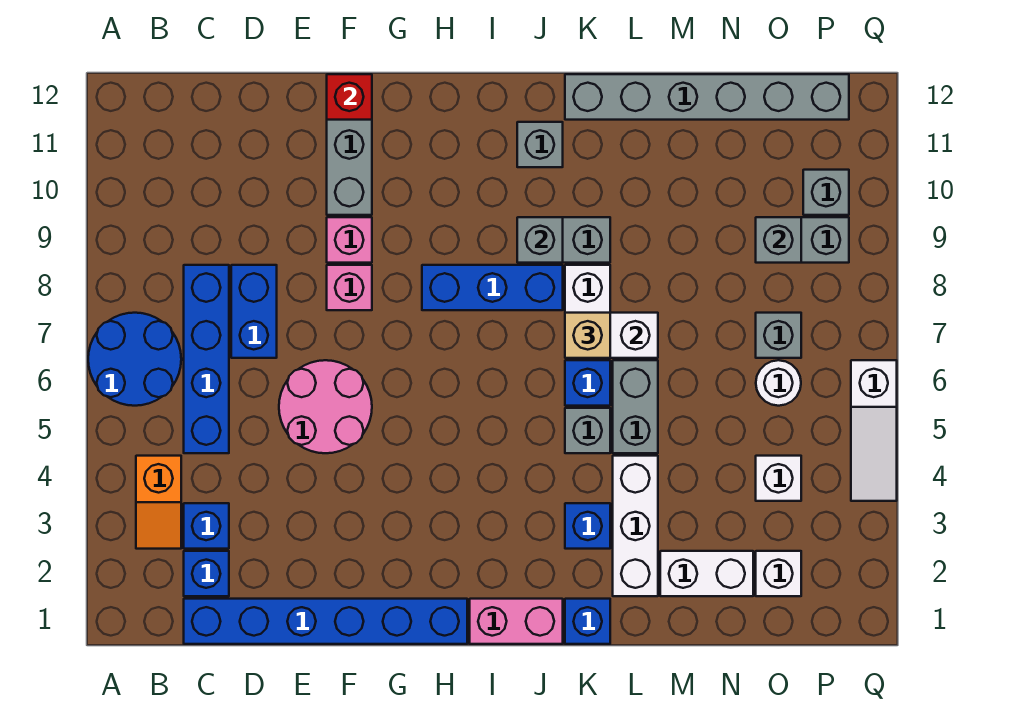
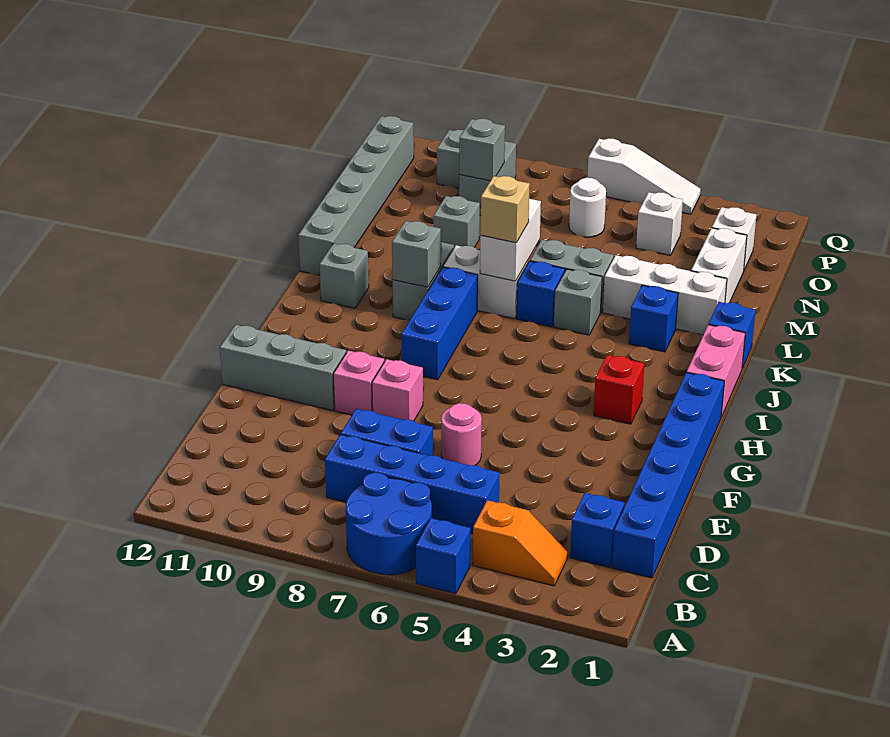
blue 1x1 brick [184,503,229,549] -> blue 1x1 brick moved to [416,518,470,594]
pink 2x2 round brick [279,360,372,453] -> pink 1x1 round brick [441,403,482,465]
red 1x1 brick [327,74,372,120] -> red 1x1 brick moved to [594,355,644,424]
grey 1x1 brick [756,313,801,358] -> grey 1x1 brick moved to [433,196,480,247]

